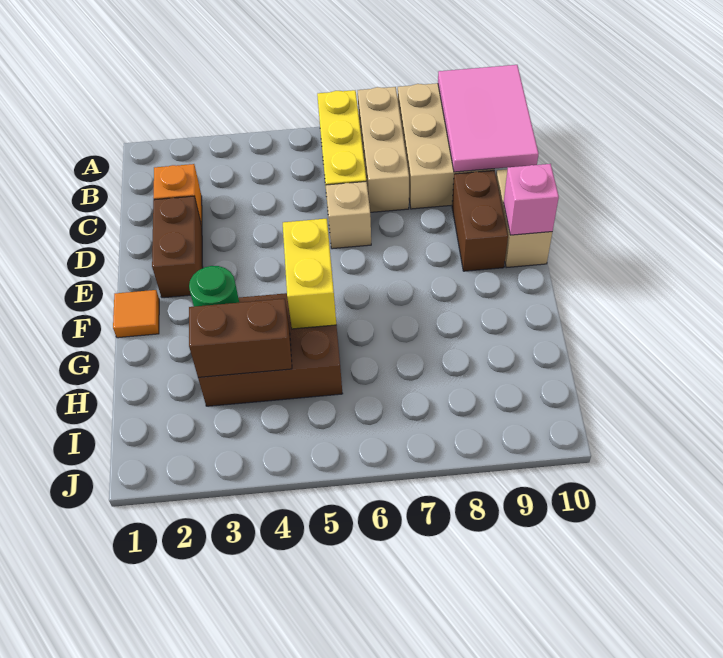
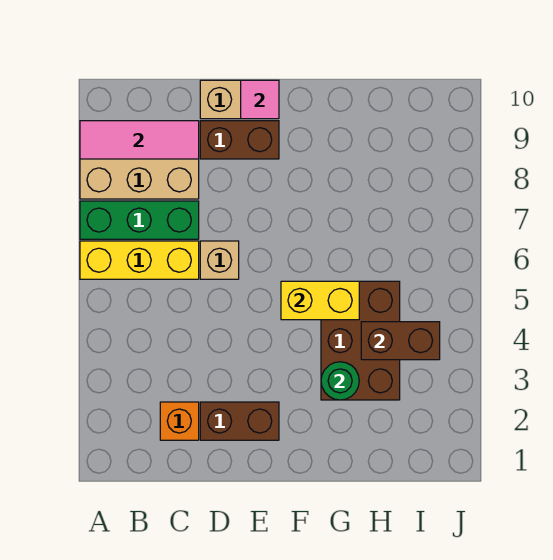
tan 1x3 brick [358,87,409,212] -> green 1x3 brick [80,201,199,239]
pink 2x3 tile [438,65,539,172] -> pink 1x3 tile [80,121,199,159]
pink 1x1 brick [504,164,559,235] -> pink 1x1 tile [241,80,279,119]
orange 1x1 tile [113,290,159,338] -> none
brown 1x2 brick [189,299,292,377] -> brown 1x2 brick turned to [361,322,440,360]

